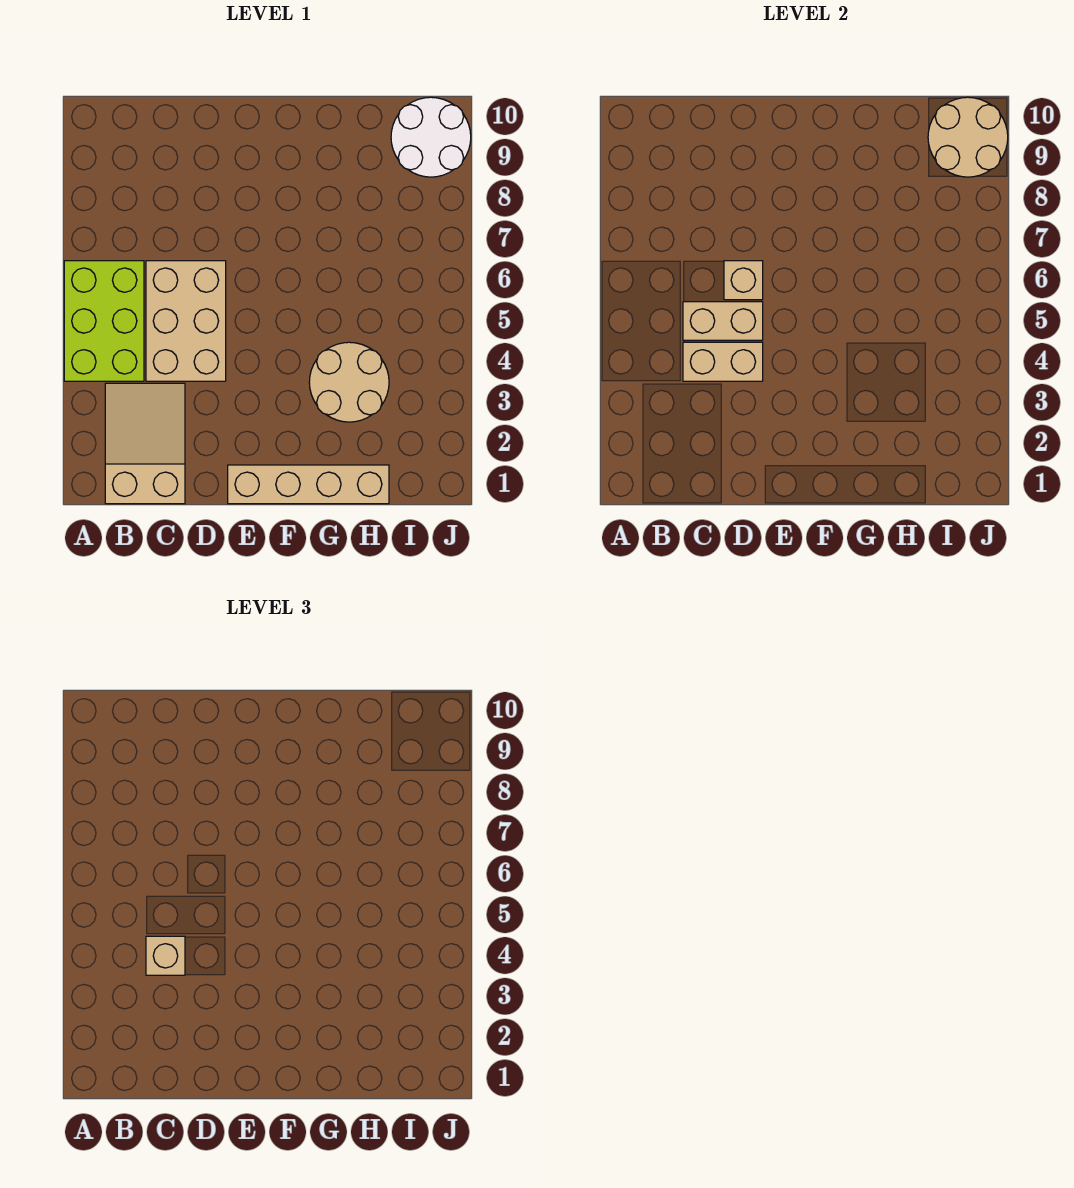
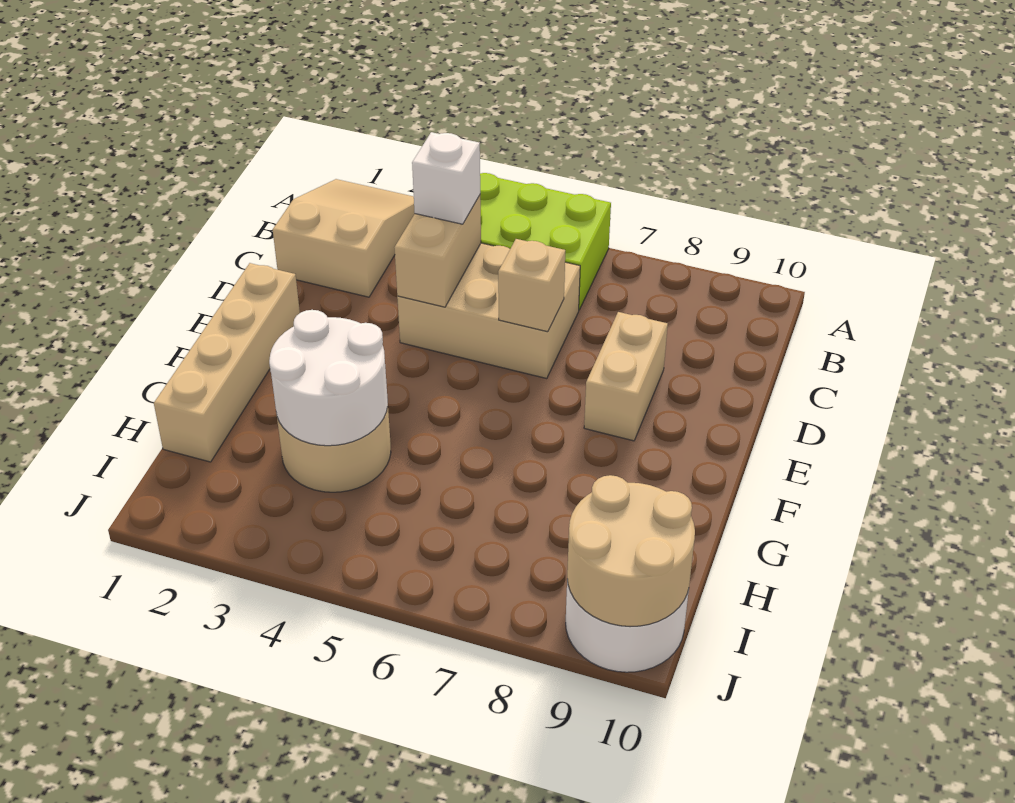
tan 2x3 slope [105,383,185,504] -> tan 2x3 slope turned to [273,179,415,297]
tan 1x1 brick [146,936,185,975] -> white 1x1 brick [412,132,480,224]
tan 1x2 brick [683,302,763,340] -> tan 1x2 brick moved to [584,312,668,441]
none -> white 2x2 round brick [269,310,388,446]

